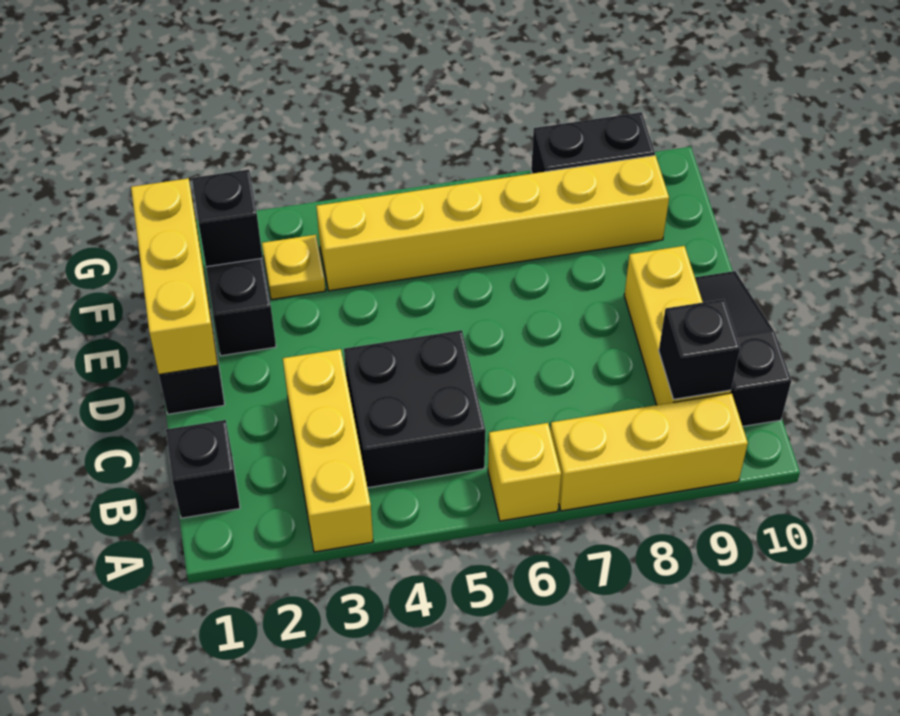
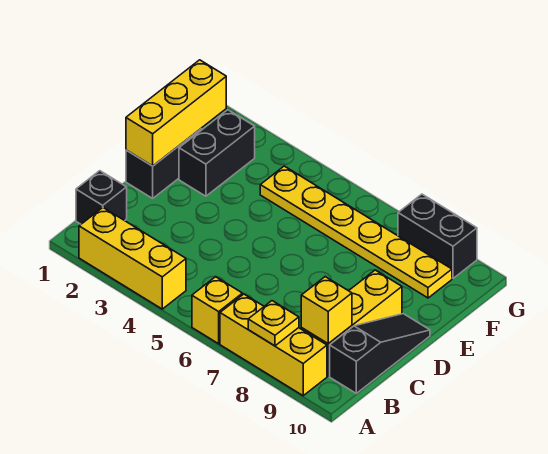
yellow 1x3 brick [283,349,373,552] -> yellow 1x3 brick turned to [79,208,186,309]
black 2x2 brick [344,330,486,488] -> none
black 1x1 brick [659,299,740,399] -> yellow 1x1 brick [301,277,352,344]
black 1x1 brick [192,170,263,267] -> none
yellow 1x1 plate [262,235,326,300] -> yellow 1x1 plate moved to [248,301,299,346]
yellow 1x6 brick [316,155,669,291] -> yellow 1x6 plate [260,166,452,298]

